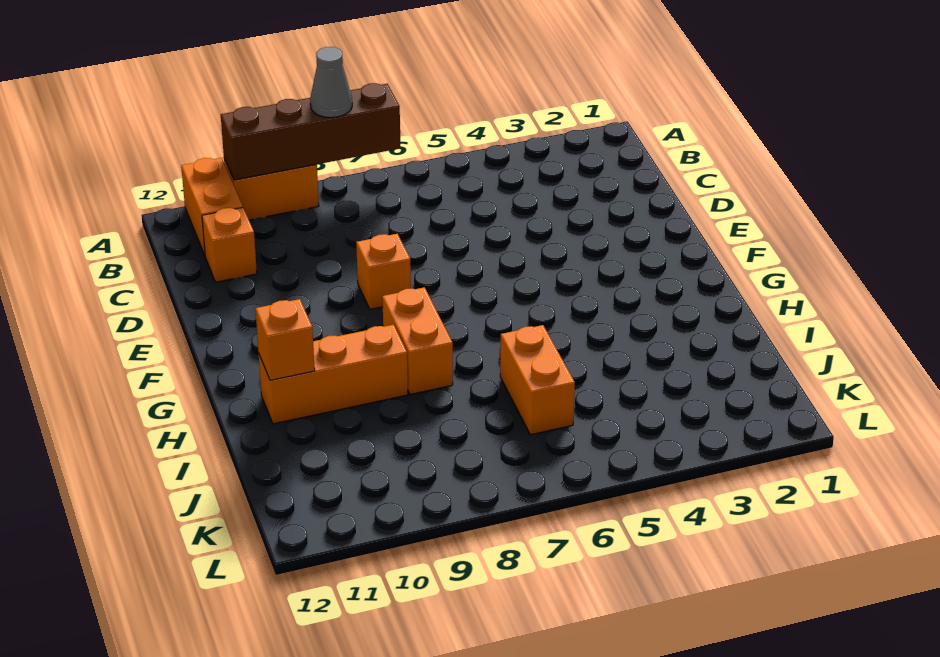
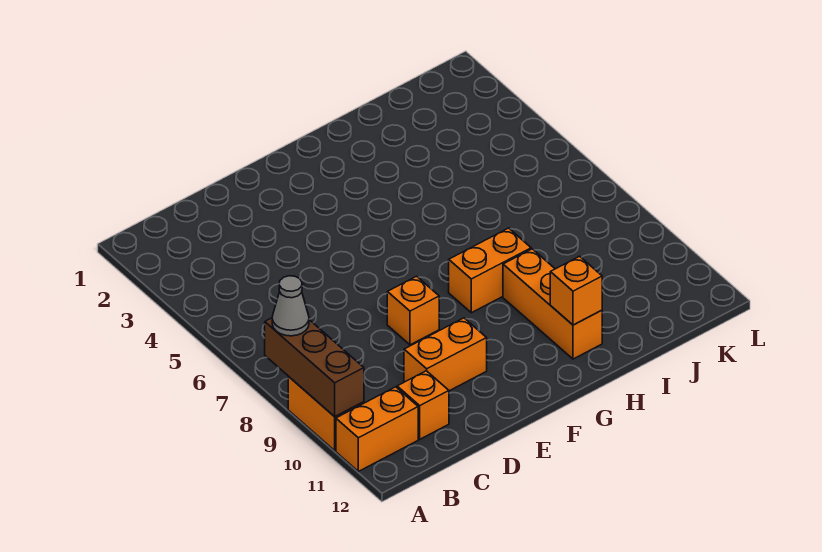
brown 1x4 brick [221,83,401,180] -> brown 1x3 brick [265,318,364,417]
orange 1x2 brick [500,325,575,435] -> orange 1x2 brick moved to [404,318,487,391]

